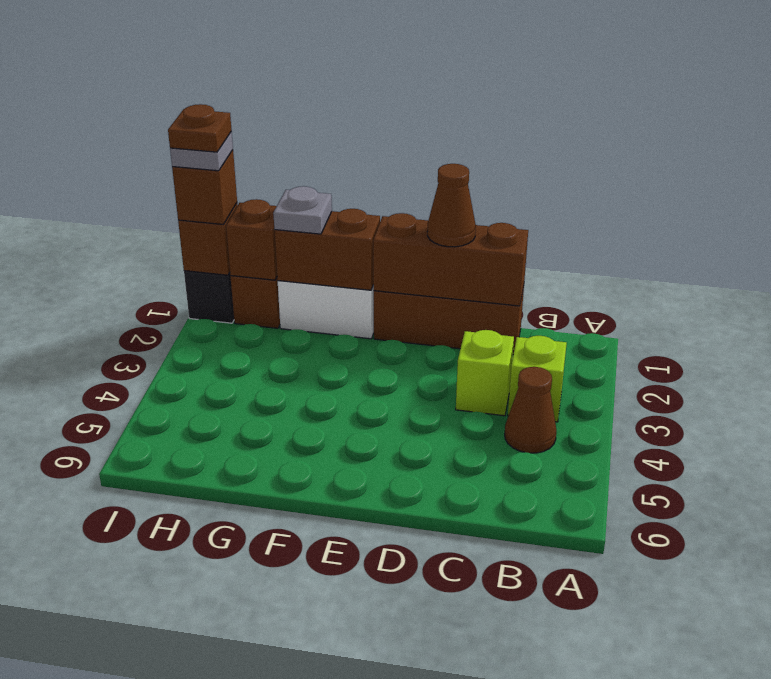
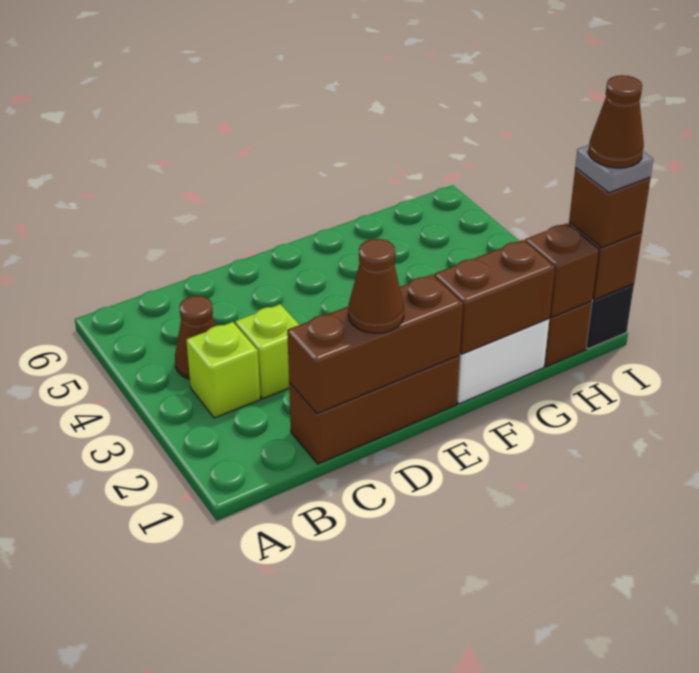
grey 1x1 plate [273,186,332,234] -> none
brown 1x1 plate [168,104,232,152] -> brown 1x1 cone [588,75,644,168]

